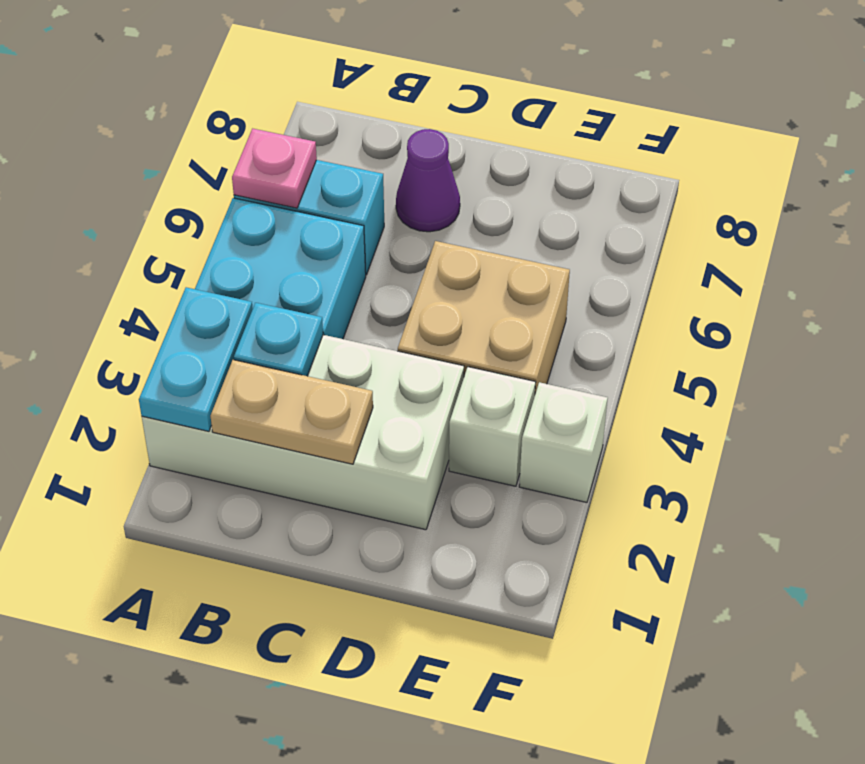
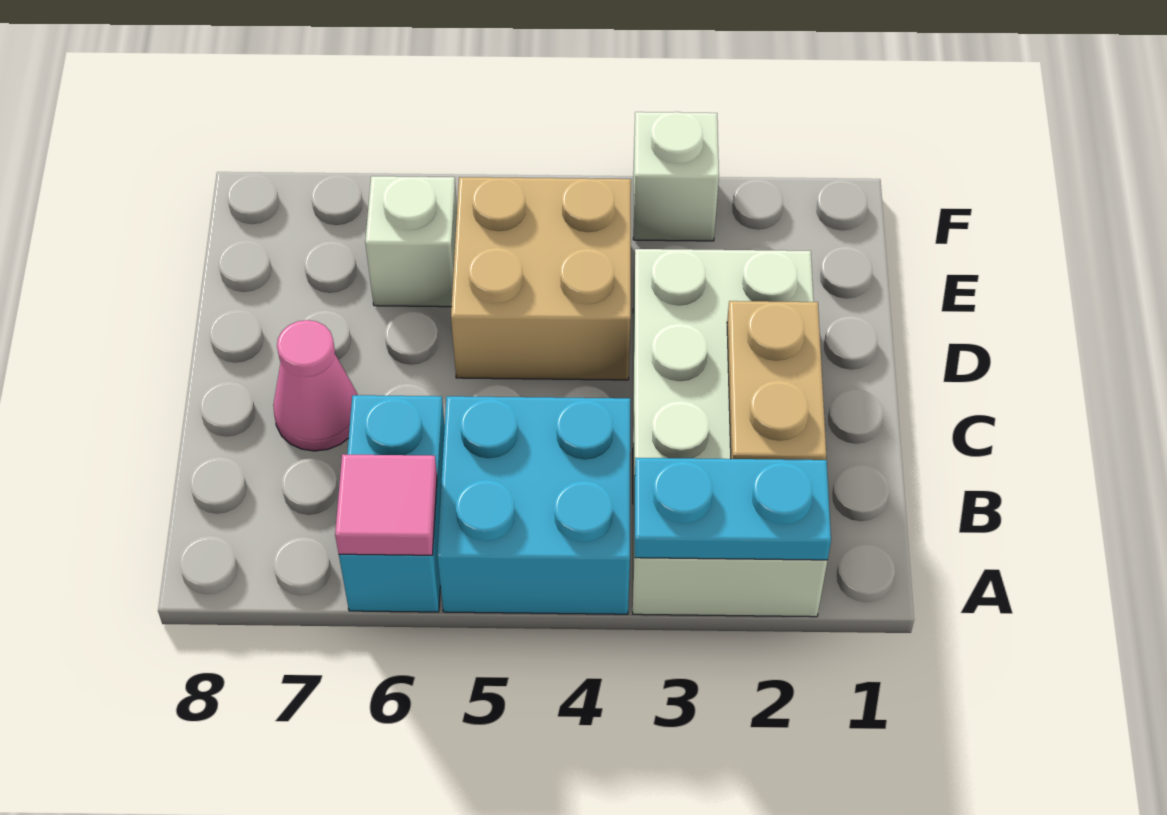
pink 1x1 plate [232,129,317,208] -> pink 1x1 tile [335,454,437,555]
cyan 1x1 plate [234,303,323,376] -> none
purple 1x1 cone [396,129,460,232] -> pink 1x1 cone [273,320,358,451]
white 1x1 brick [449,367,535,486] -> white 1x1 brick moved to [365,176,457,307]

